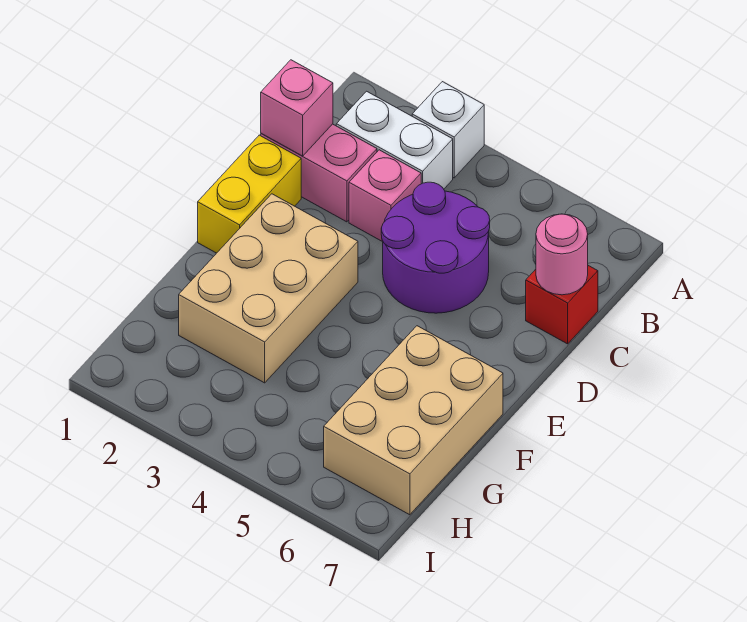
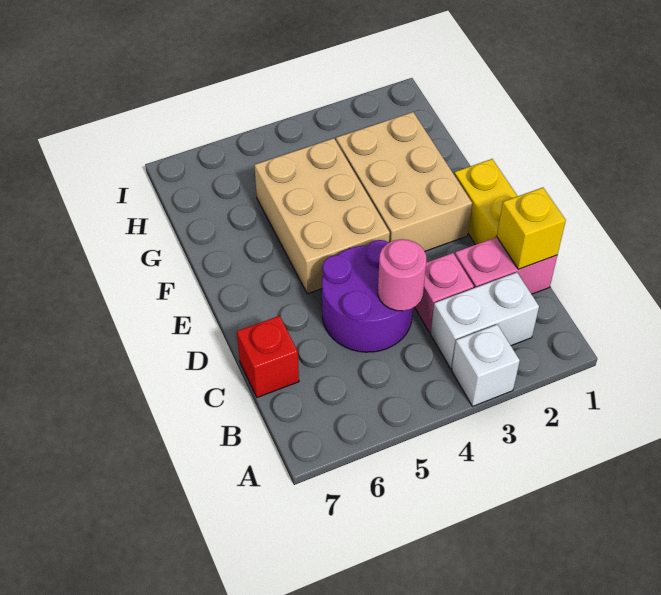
pink 1x1 brick [261,60,333,156] -> yellow 1x1 brick [497,188,566,269]
pink 1x1 round brick [536,214,588,295] -> pink 1x1 round brick moved to [378,239,426,311]
tan 2x3 brick [324,326,503,515] -> tan 2x3 brick moved to [254,138,390,294]

